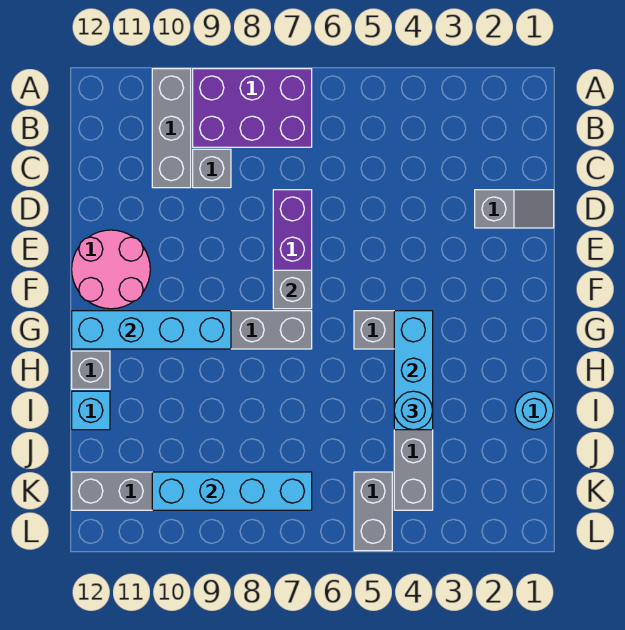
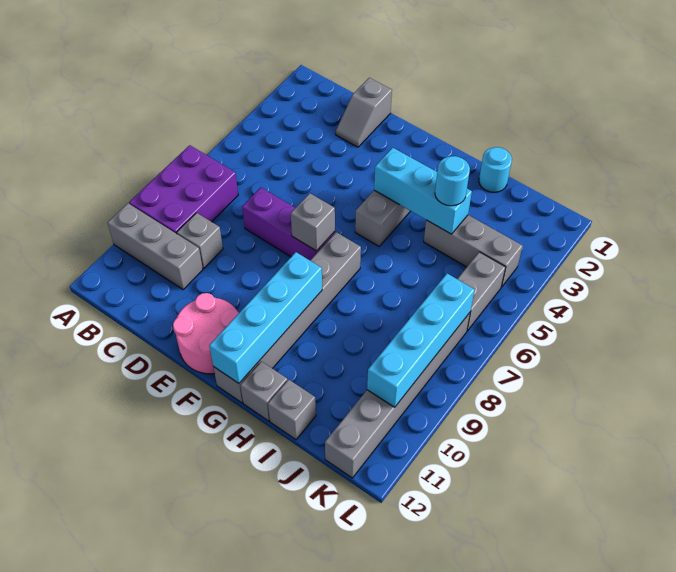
grey 1x2 slope [475,190,554,228] -> grey 1x2 slope turned to [336,78,392,147]
cyan 1x1 brick [72,391,110,430] -> grey 1x1 brick [268,380,316,440]
grey 1x2 brick [354,472,392,551] -> grey 1x2 brick turned to [458,252,506,331]

